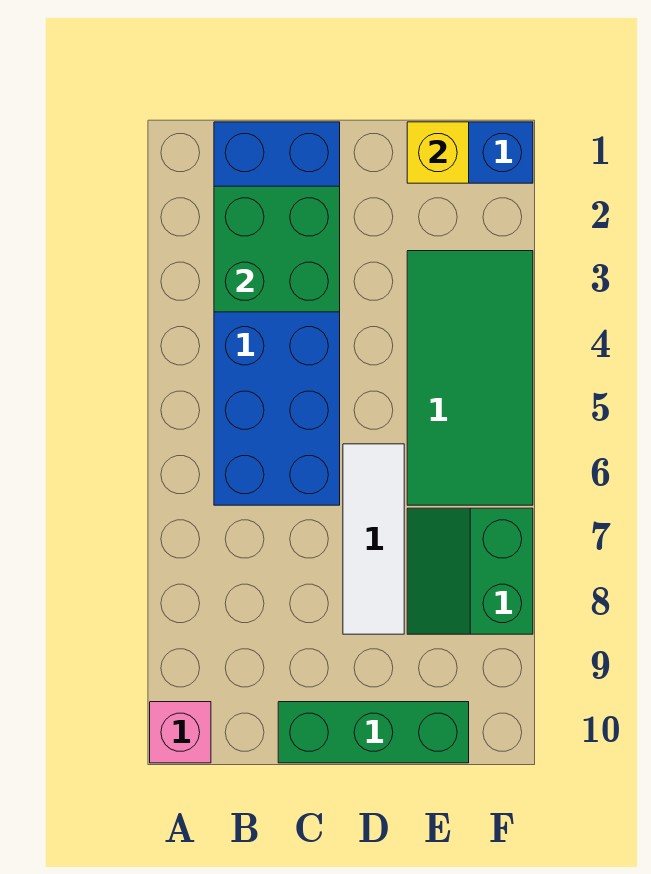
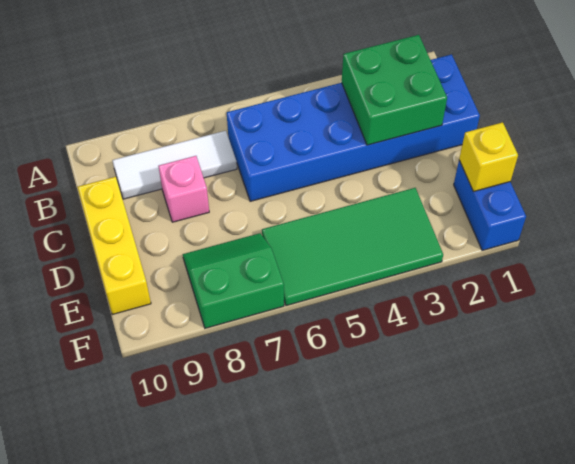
pink 1x1 brick [150,702,211,763] -> pink 1x1 brick moved to [158,156,209,222]
green 1x3 brick [278,702,469,763] -> yellow 1x3 brick [78,177,151,315]
white 1x3 tile [343,444,404,634] -> white 1x3 tile moved to [112,131,237,199]

